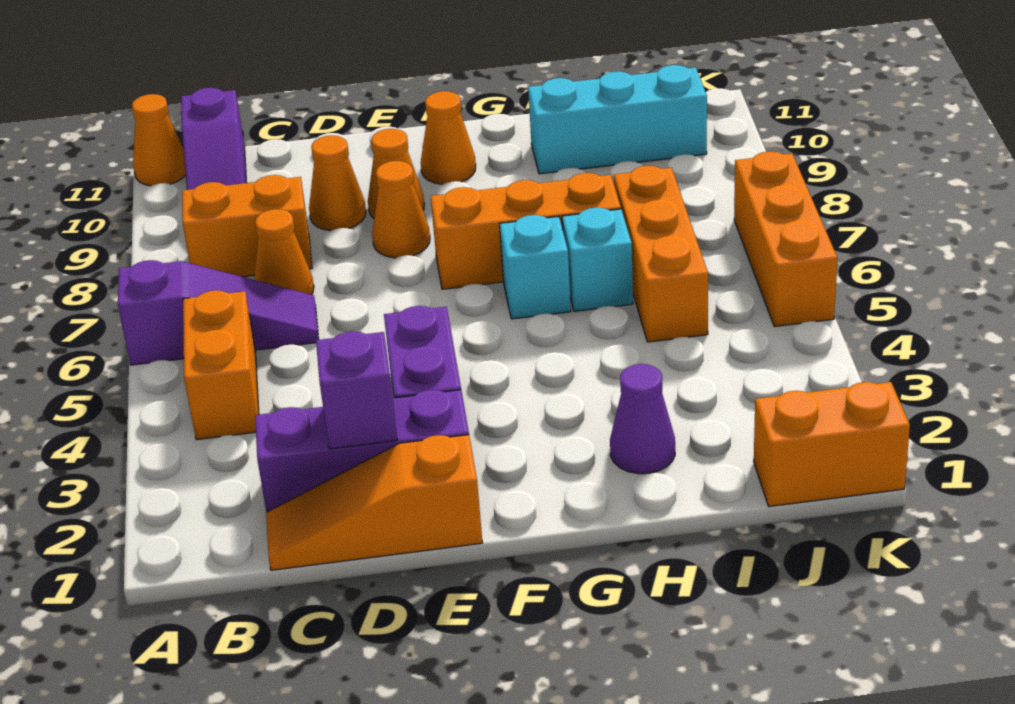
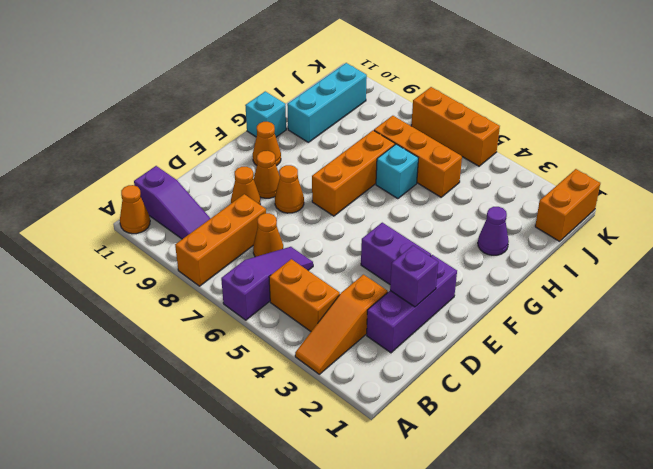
orange 1x2 brick [182,175,312,277] -> orange 1x3 brick [175,194,266,286]
orange 1x3 slope [266,435,482,570] -> orange 1x3 slope moved to [295,275,388,374]
cyan 1x1 brick [500,215,571,319] -> cyan 1x1 brick moved to [245,91,286,137]

